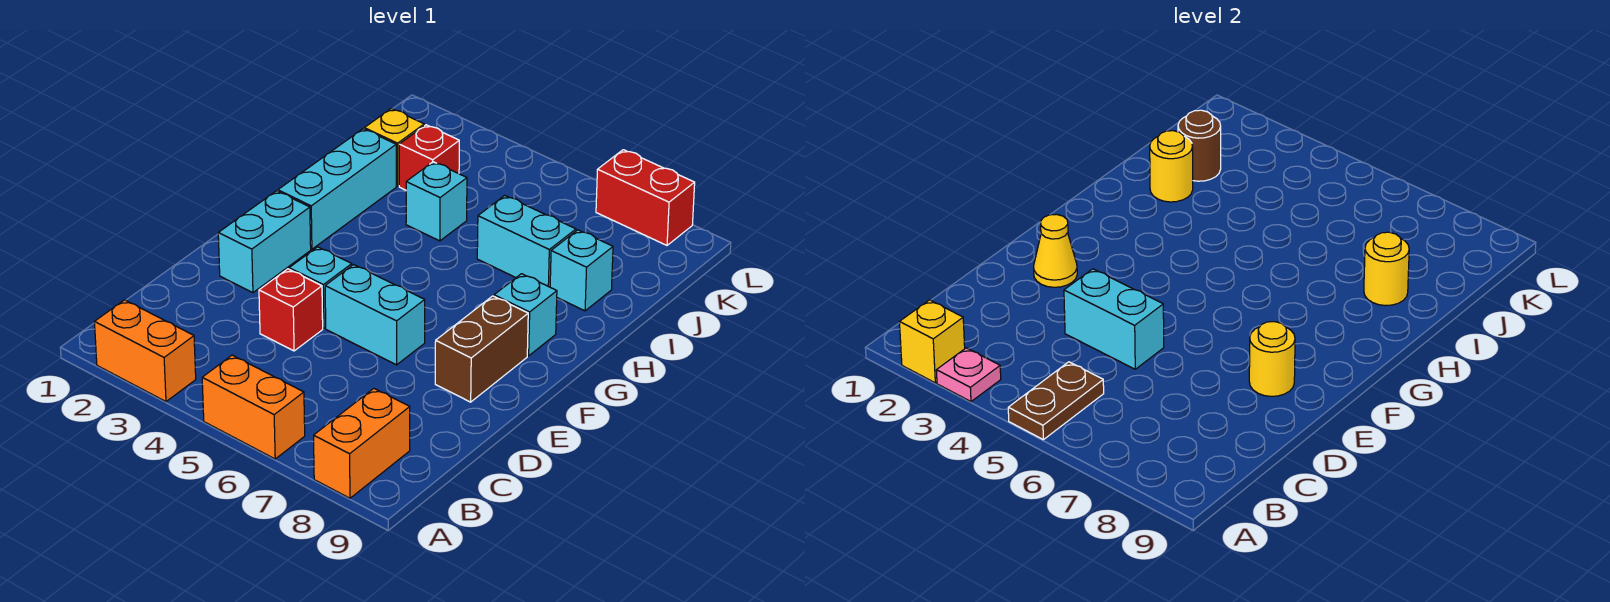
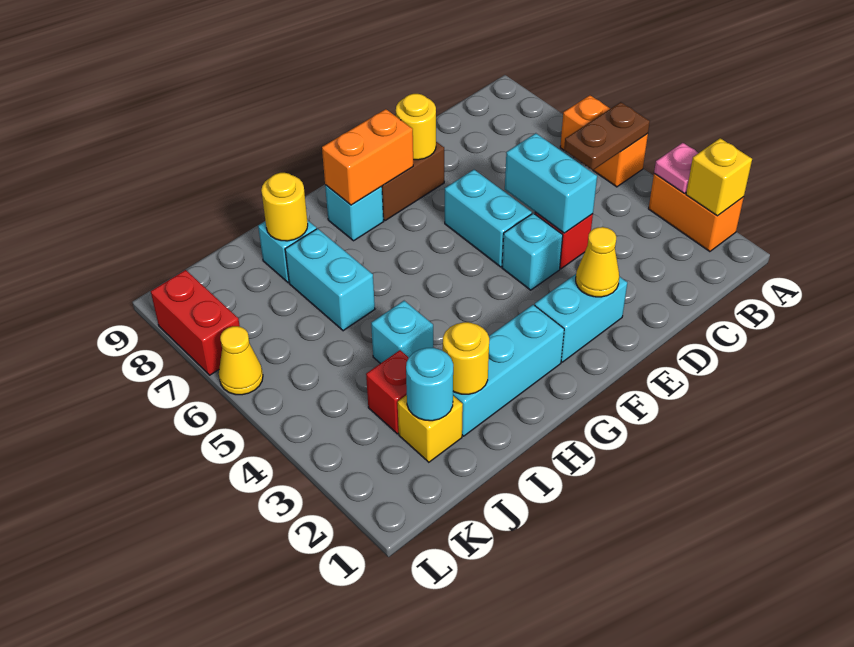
orange 1x2 brick [314,389,410,498] -> orange 1x2 brick moved to [322,109,413,205]
brown 1x1 round brick [1178,110,1221,181] -> cyan 1x1 round brick [406,348,453,421]
none -> yellow 1x1 cone [219,326,263,395]

